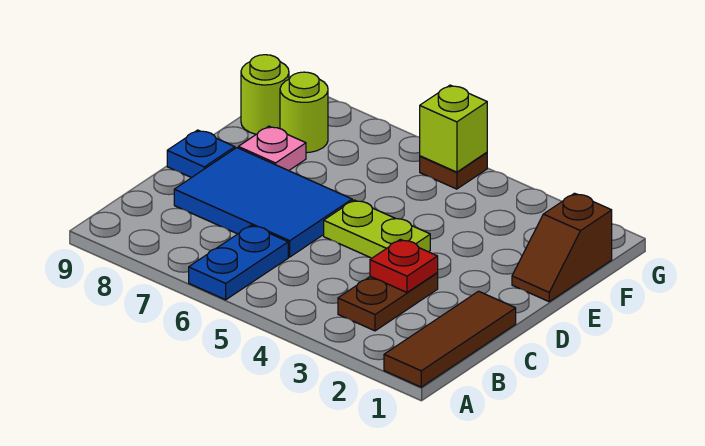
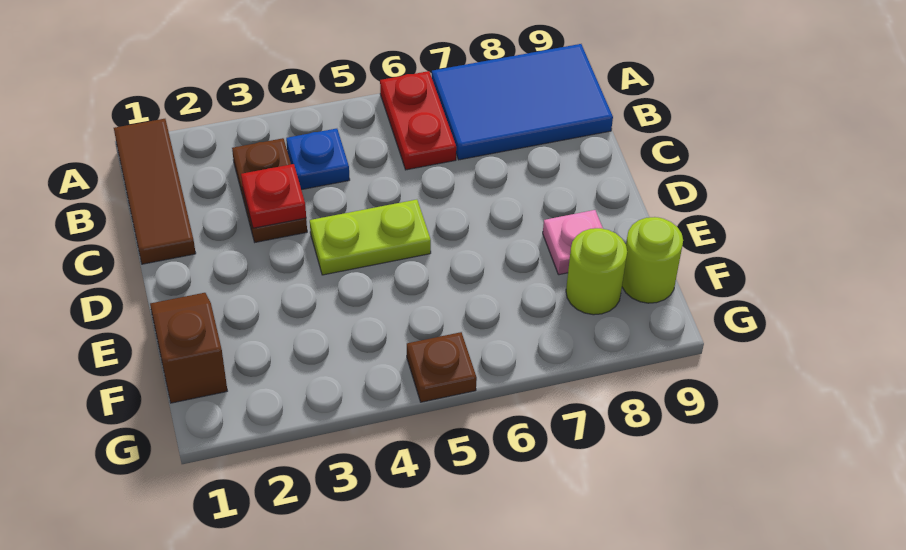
blue 1x2 plate [189,225,288,300] -> red 1x2 plate [380,71,456,170]
blue 2x3 tile [174,148,352,257] -> blue 2x3 tile moved to [432,44,613,160]
blue 1x1 plate [167,130,235,178] -> blue 1x1 plate moved to [286,129,350,190]
lime 1x1 brick [420,85,487,172] -> none

